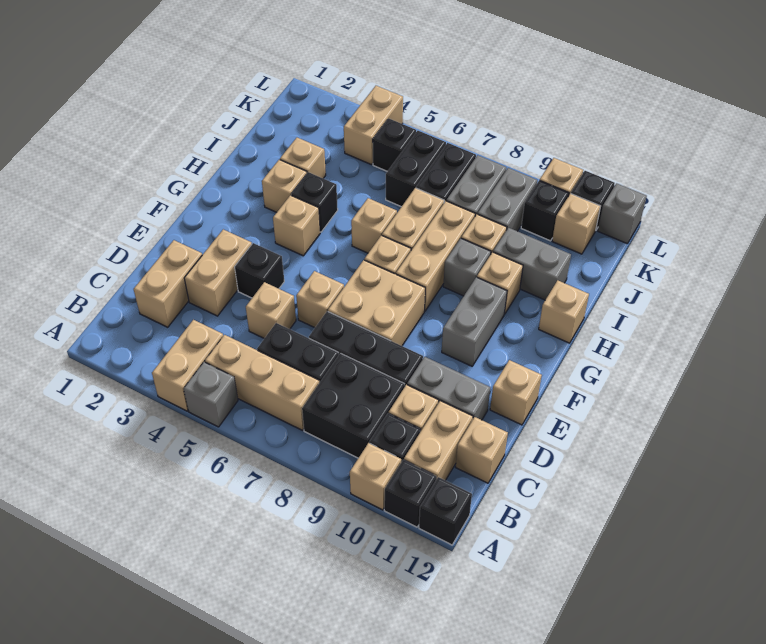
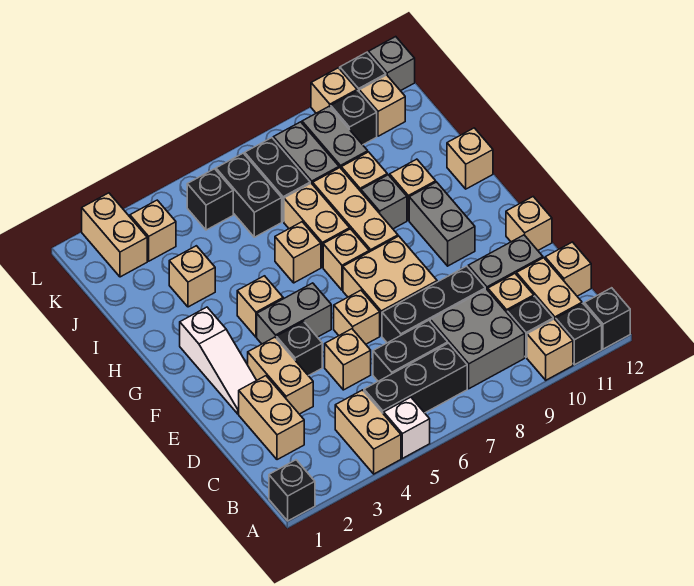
grey 1x1 brick [184,362,238,427] -> white 1x1 brick [384,397,430,458]
tan 1x3 brick [205,335,319,430] -> black 1x3 brick [364,343,467,414]
black 2x2 brick [302,353,405,458] -> grey 2x2 brick [430,289,525,389]
none -> white 1x3 slope [180,307,256,414]
tan 1x1 brick [262,160,307,212] -> tan 1x1 brick moved to [130,200,176,261]
black 1x1 brick [291,172,338,232] -> black 1x1 brick moved to [269,460,315,521]
grey 1x2 brick [493,228,571,300] -> grey 1x2 brick moved to [257,283,331,344]
tan 1x2 brick [344,86,403,165] -> tan 1x2 brick moved to [82,193,147,277]

